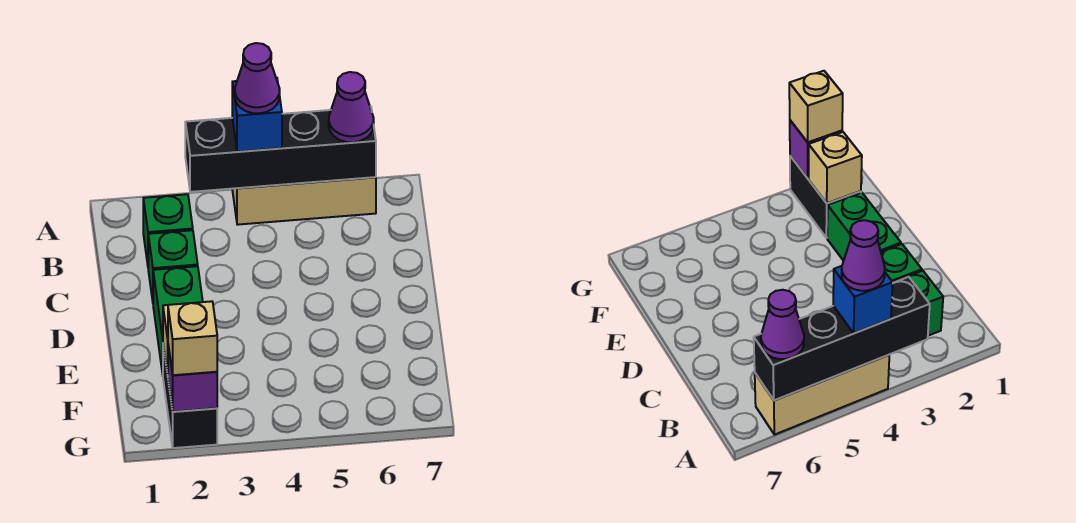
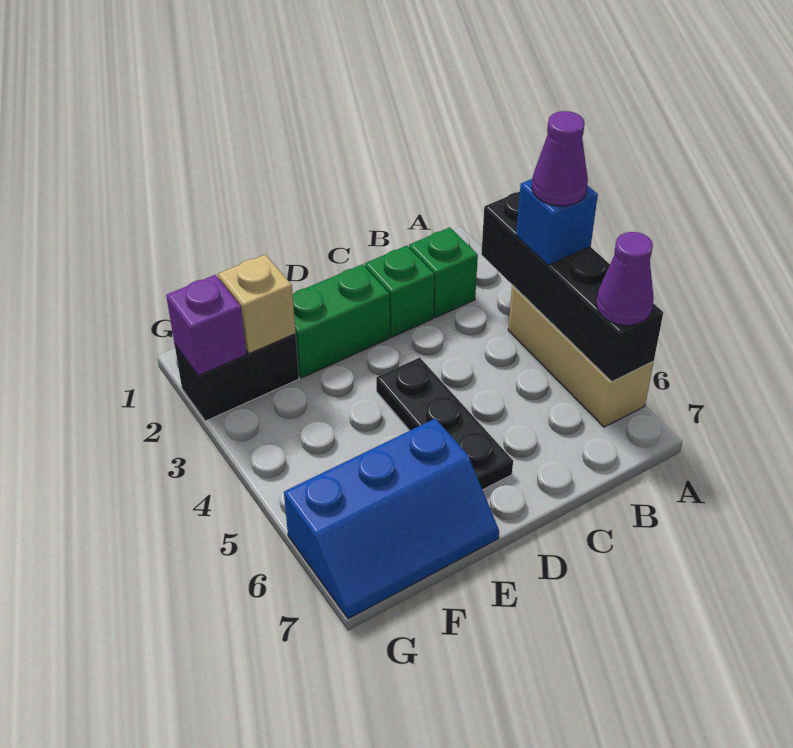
none -> black 1x3 plate [376,357,513,490]
none -> blue 2x3 slope [284,418,499,619]
tan 1x1 brick [168,301,217,375] -> none

